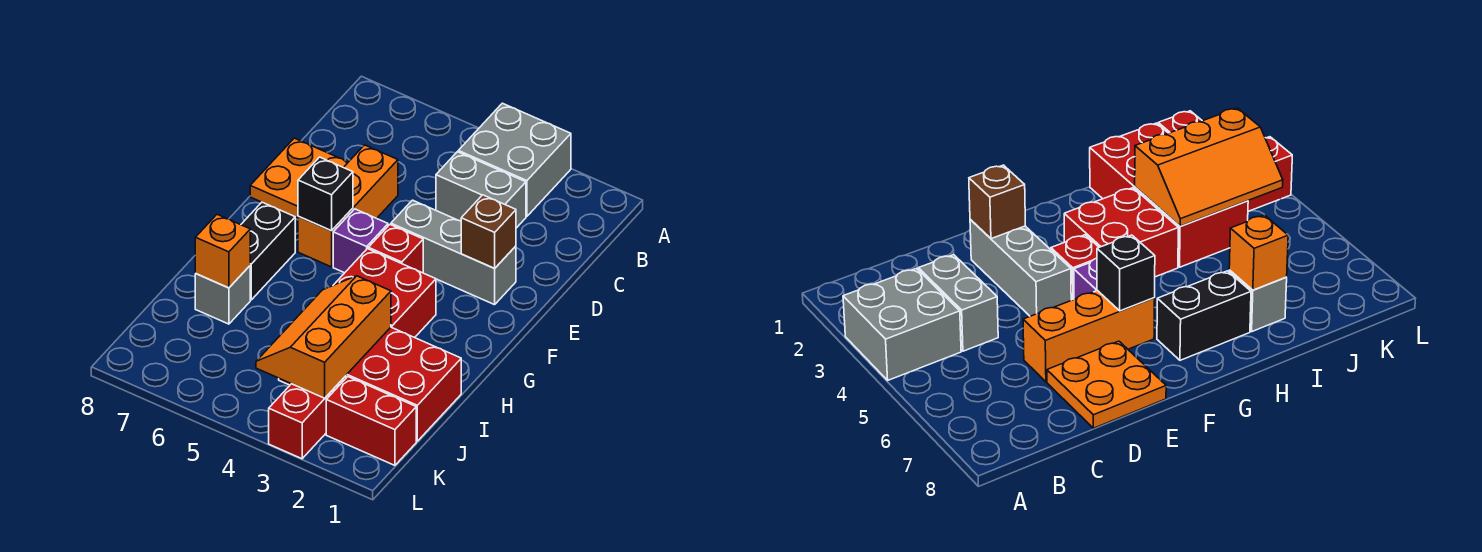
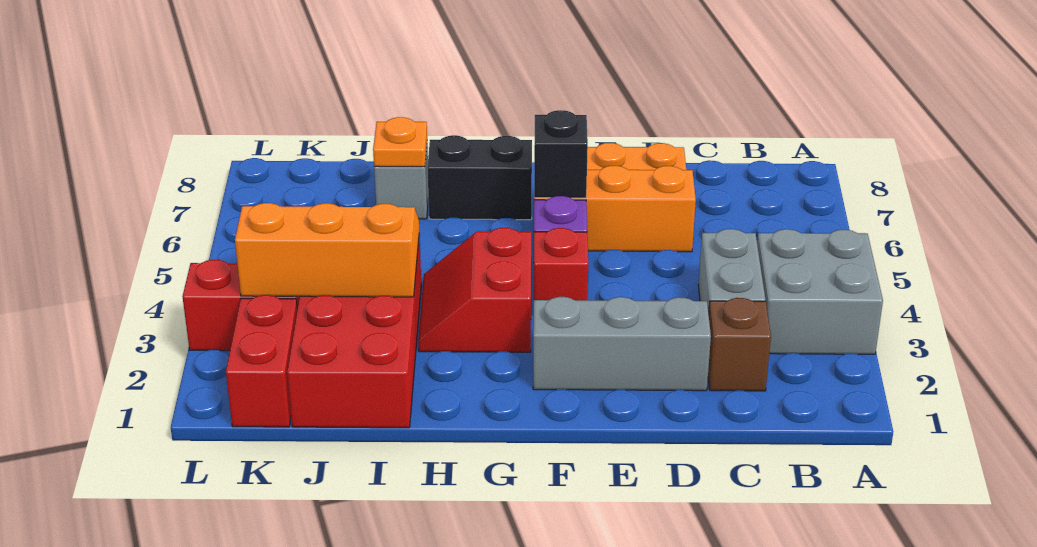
grey 1x3 brick [391,200,516,305] -> grey 1x3 brick turned to [533,297,711,391]
brown 1x1 brick [461,195,516,268] -> brown 1x1 brick moved to [708,298,771,391]
red 2x2 brick [334,249,436,338] -> red 2x2 slope [418,228,531,352]
orange 1x1 brick [195,215,250,288] -> orange 1x1 plate [373,117,427,167]

